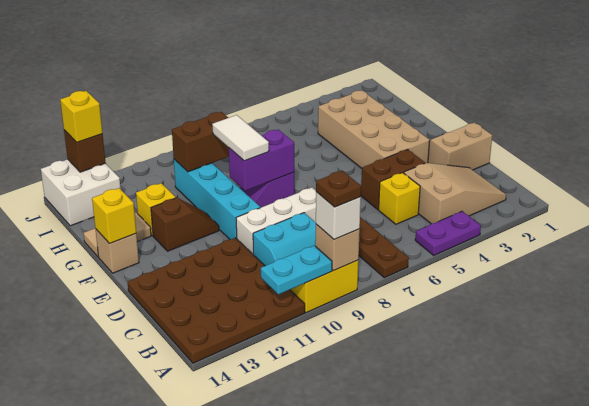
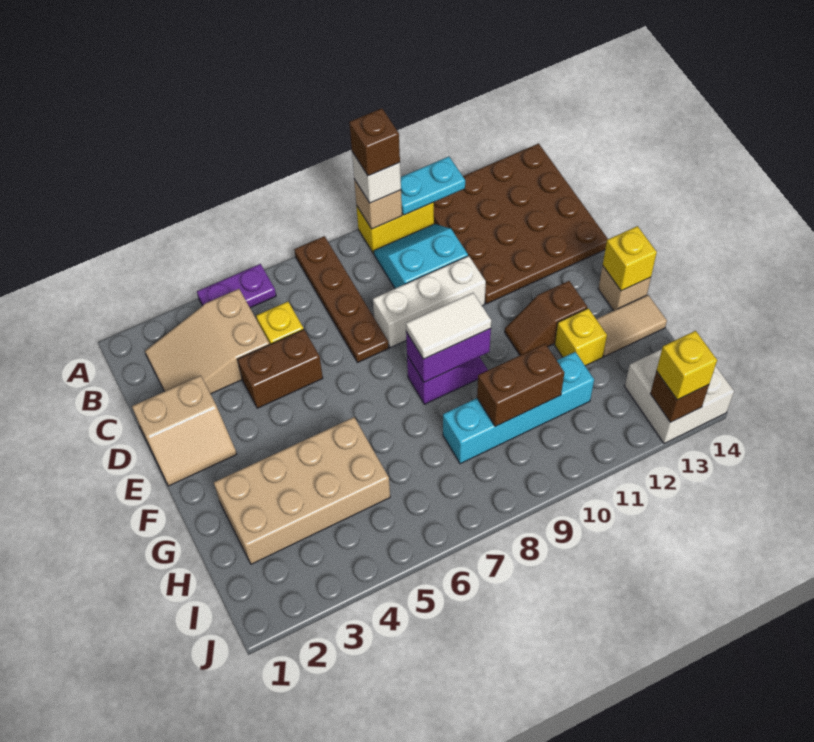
brown 1x1 plate [316,171,361,207] -> brown 1x1 brick [349,108,400,176]
tan 2x4 brick [318,91,430,168] -> tan 2x4 brick turned to [214,417,390,564]
cyan 1x4 brick [174,159,260,239] -> cyan 1x4 brick turned to [443,352,594,464]
white 1x2 tile [212,115,269,161] -> white 1x2 tile turned to [406,293,491,359]

